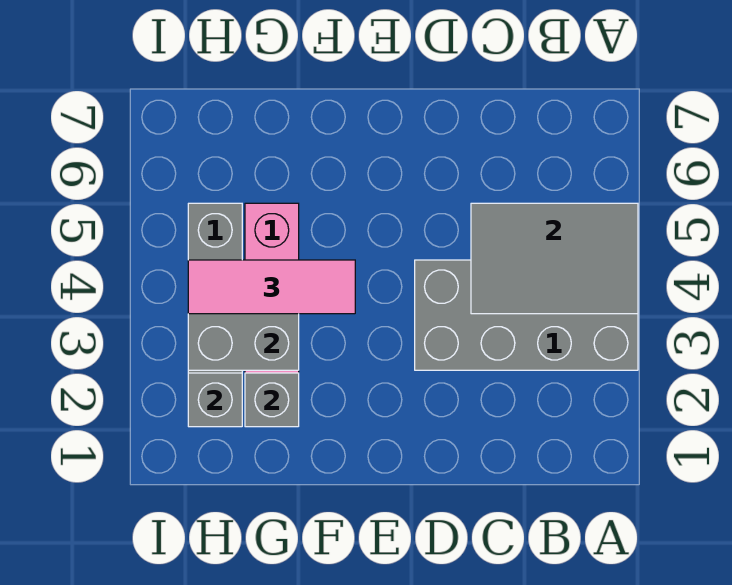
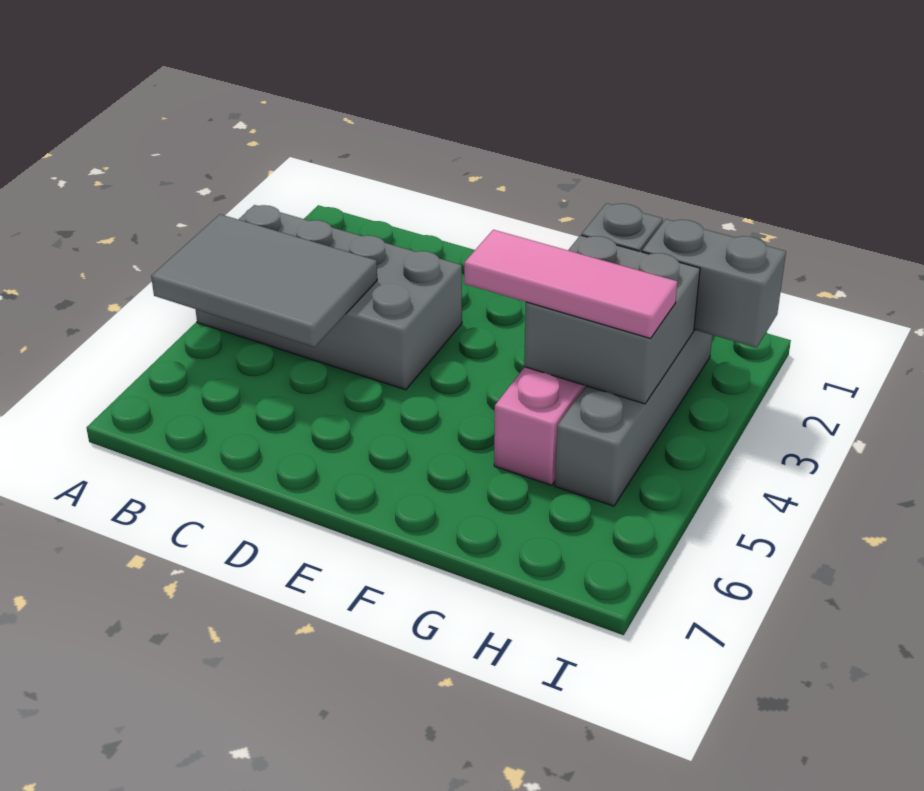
grey 1x1 brick [188,373,242,427] -> grey 1x2 brick [642,219,786,348]

